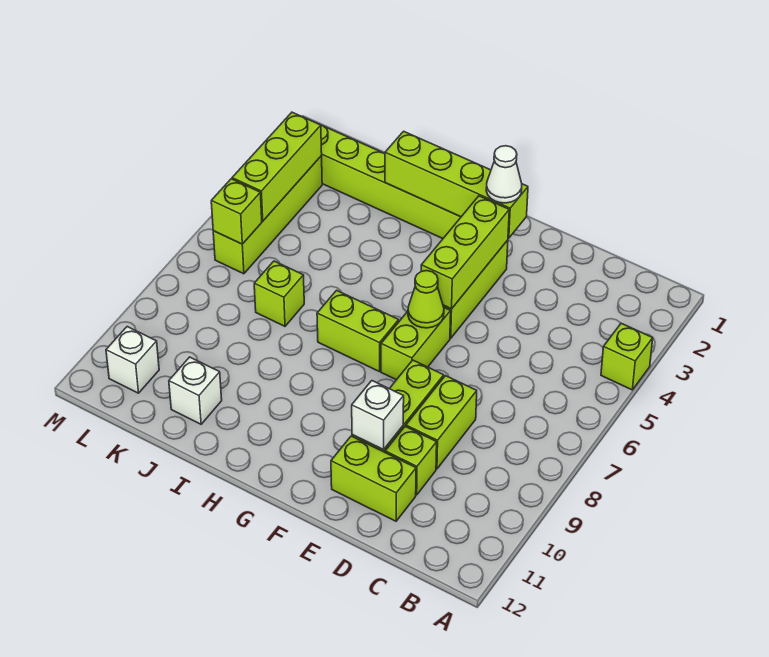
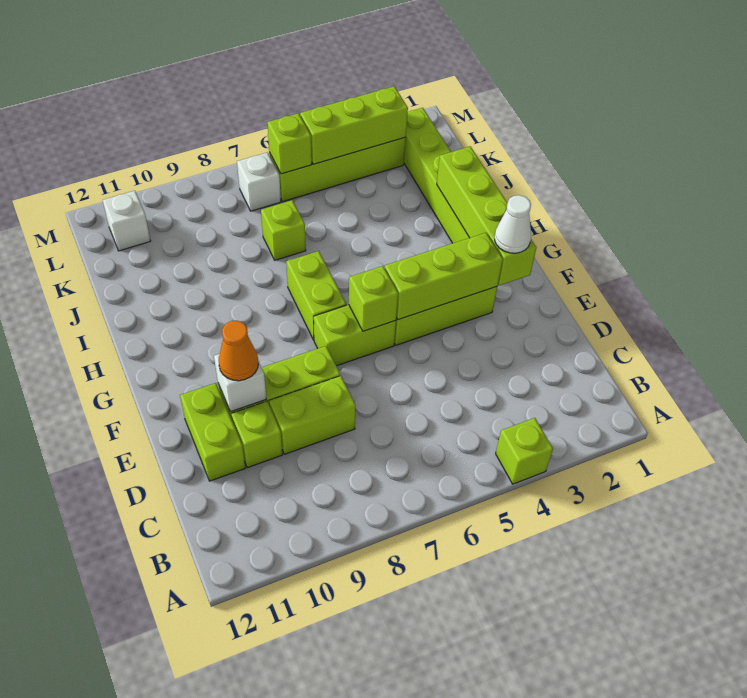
none -> orange 1x1 cone [219,321,258,381]
lime 1x1 cone [408,271,444,328] -> lime 1x1 brick [349,266,398,331]
white 1x1 brick [169,357,222,424] -> white 1x1 brick moved to [237,152,281,211]

